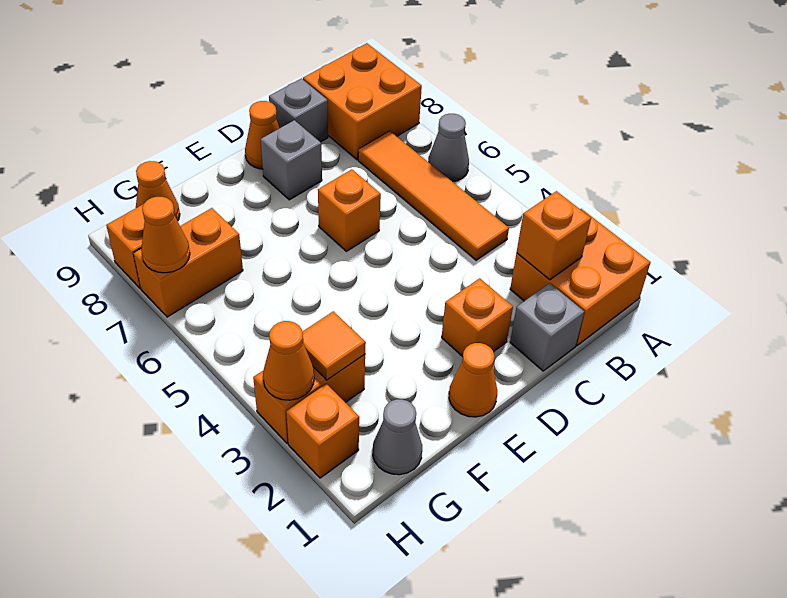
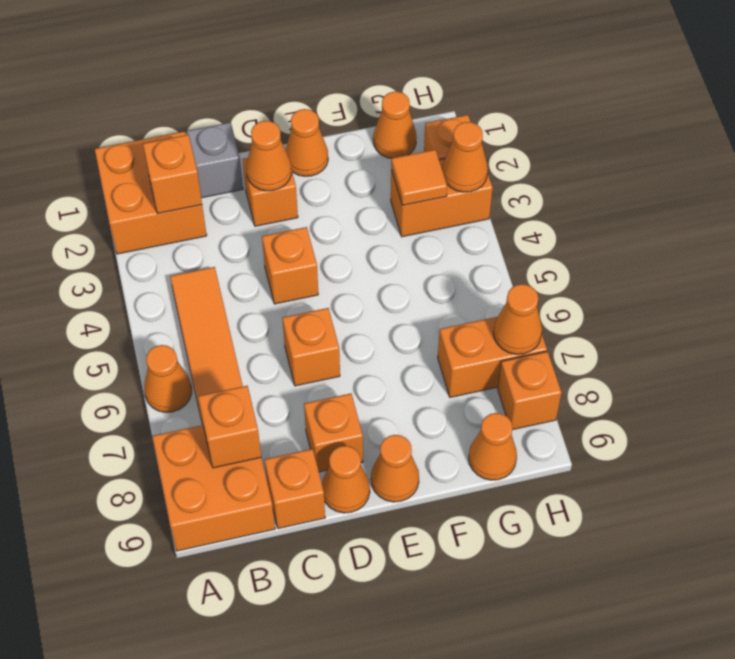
grey 1x1 cone [428,114,469,182] -> orange 1x1 cone [144,345,192,412]
none -> orange 1x1 brick [198,386,261,468]
grey 1x1 brick [269,78,328,142] -> orange 1x1 brick [265,449,325,529]
none -> orange 1x1 cone [246,121,292,191]
none -> orange 1x1 brick [262,227,318,304]
grey 1x1 brick [261,120,322,200] -> orange 1x1 brick [304,393,363,472]
none -> orange 1x1 cone [371,435,419,502]
grey 1x1 cone [373,399,422,475] -> orange 1x1 cone [373,92,417,158]

